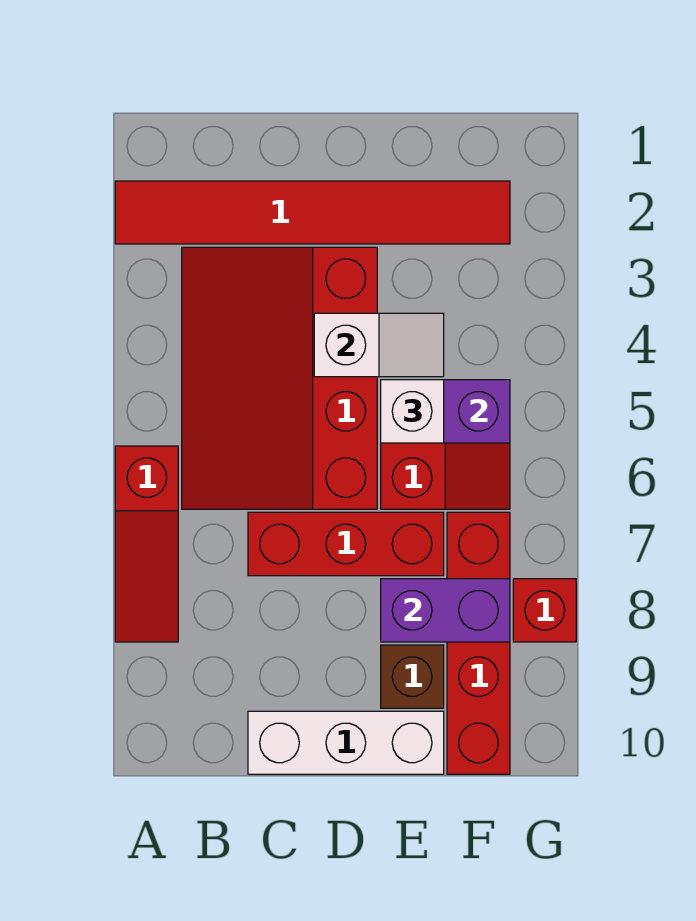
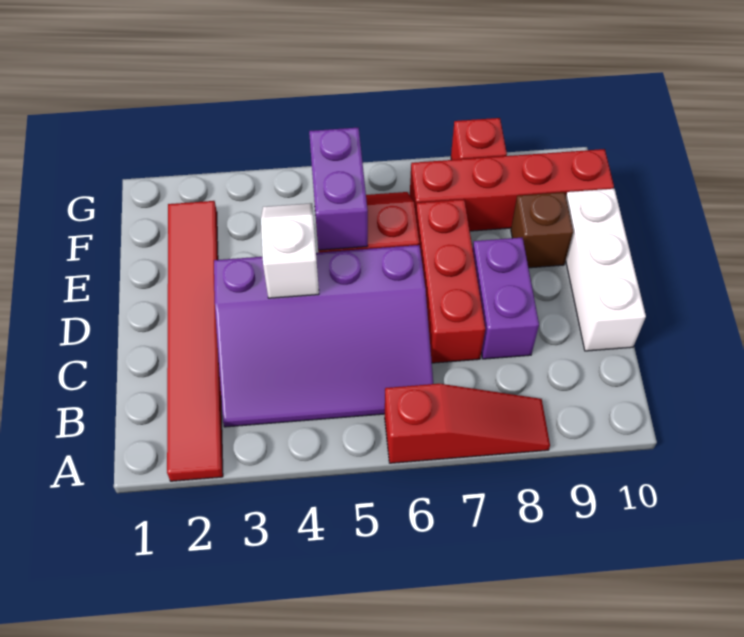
red 3x4 slope [182,247,377,509] -> purple 3x4 slope [214,245,433,427]
white 1x1 brick [381,380,444,443] -> none
purple 1x2 brick [381,579,510,642] -> purple 1x2 brick moved to [473,238,539,359]

